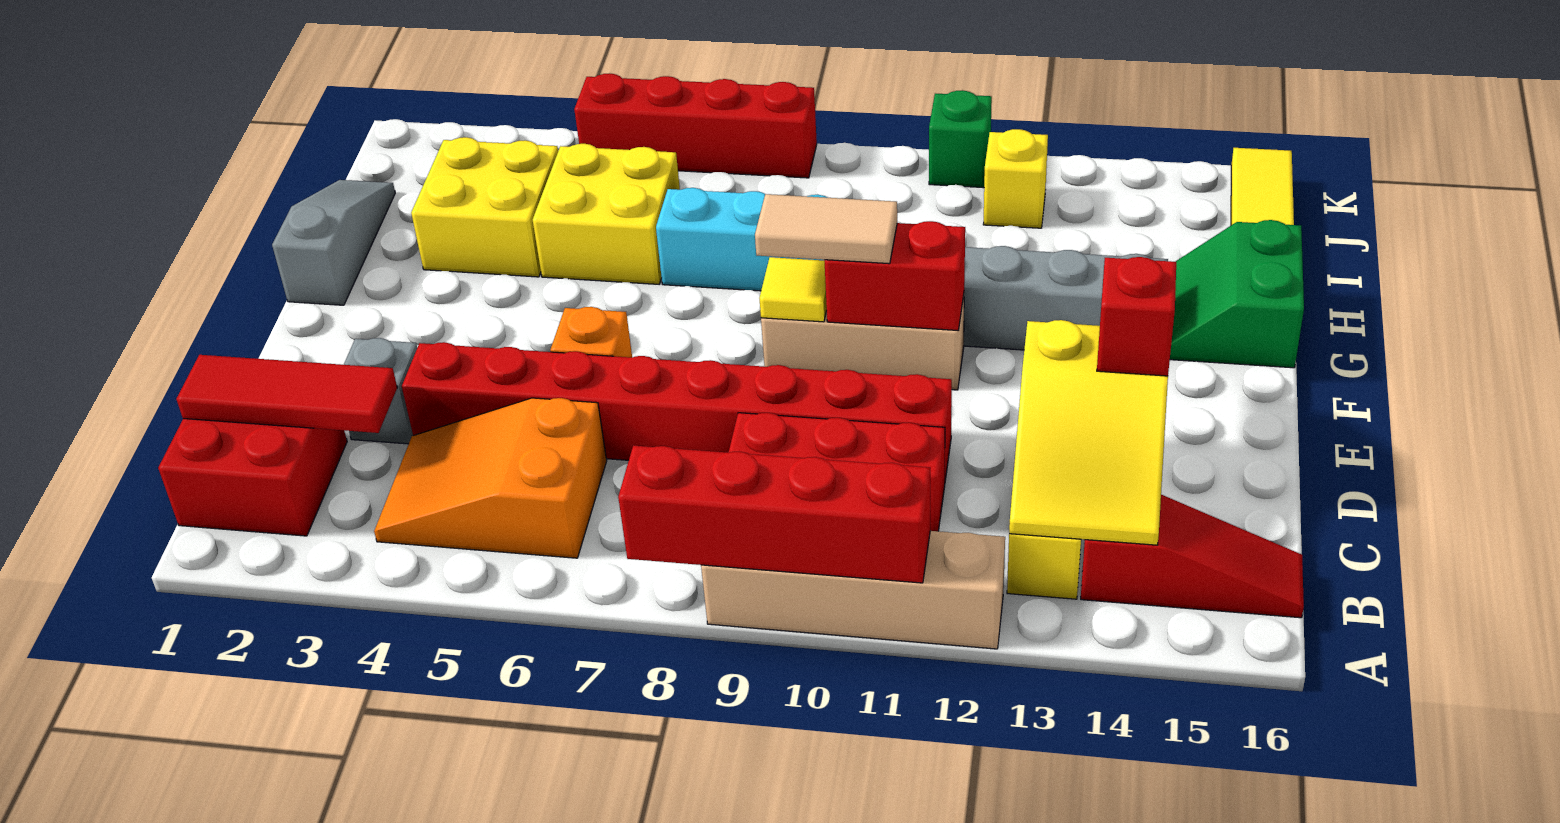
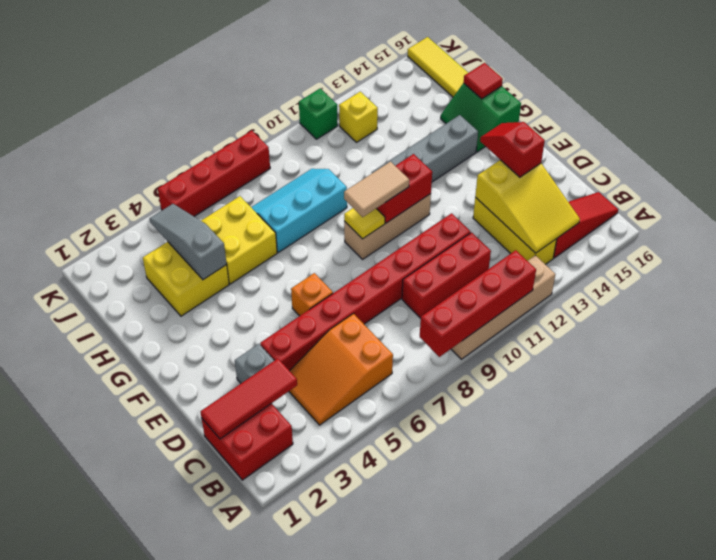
grey 1x3 slope [272,180,395,305] -> grey 1x3 slope moved to [150,204,227,280]
none -> red 1x1 tile [464,63,503,99]

